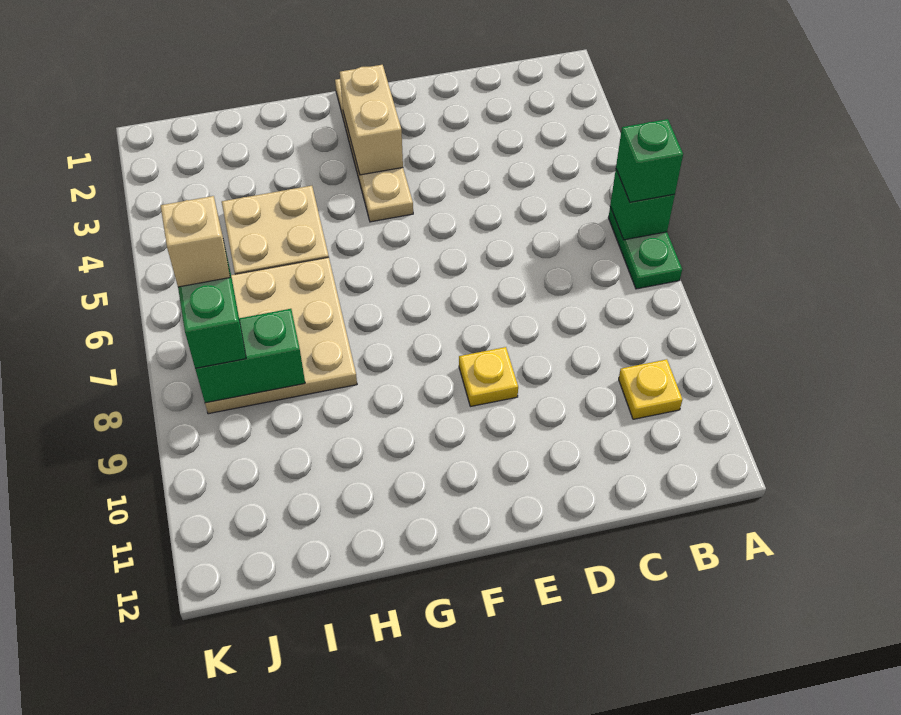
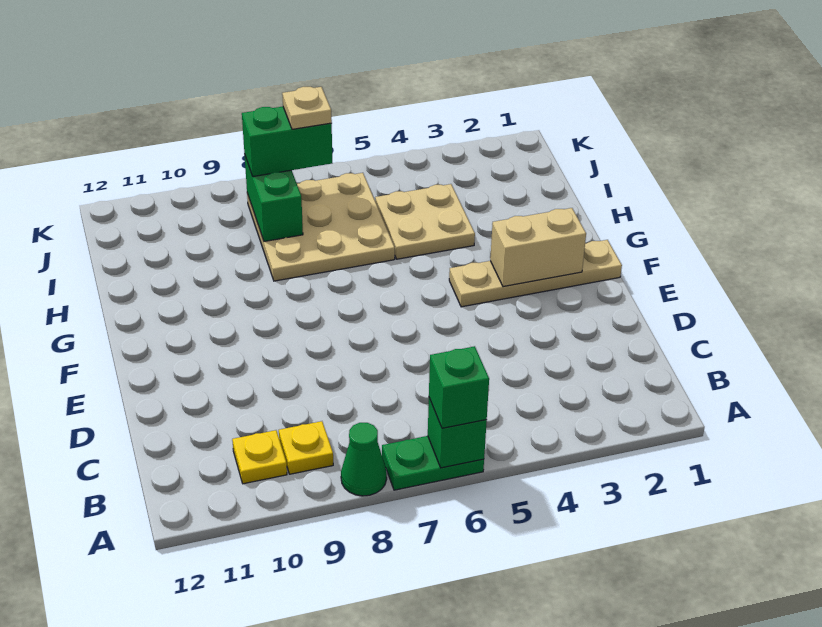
none -> green 1x1 cone [341,423,387,496]
yellow 1x1 plate [459,347,518,407] -> yellow 1x1 plate moved to [279,421,333,474]
tan 1x1 brick [161,196,230,287] -> tan 1x1 plate [282,87,332,129]

